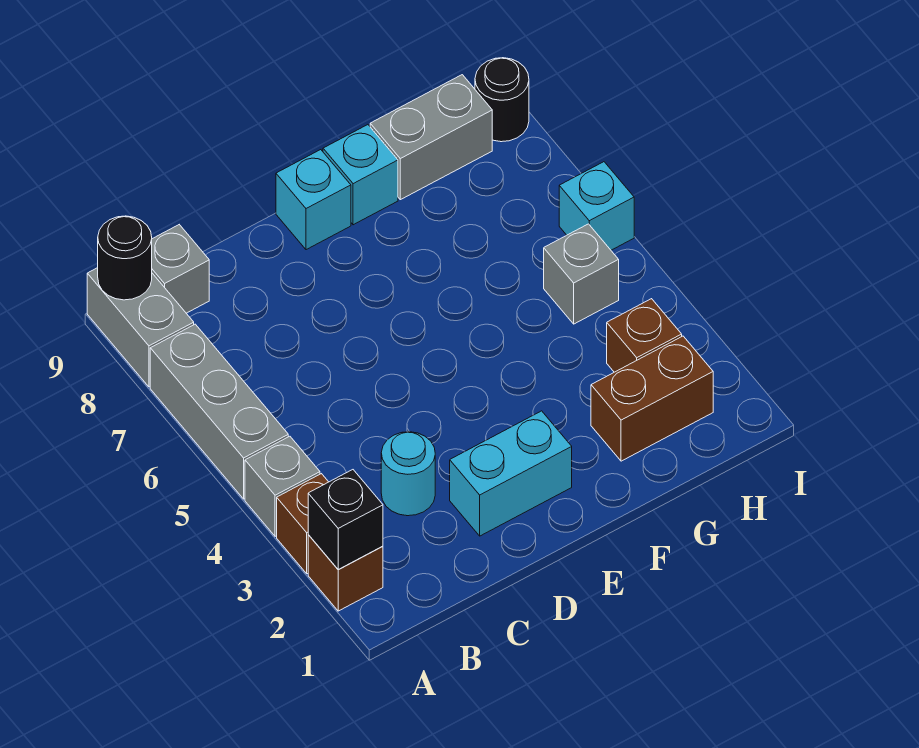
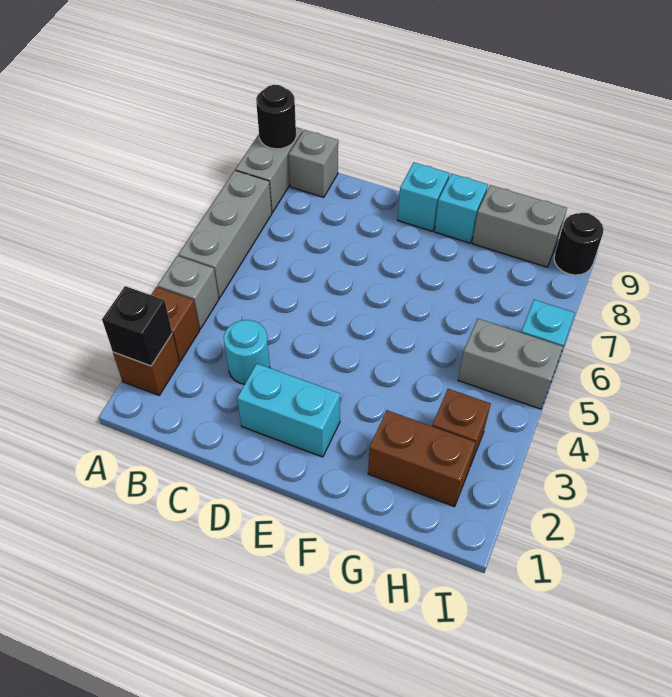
grey 1x1 brick [544,224,619,324] -> grey 1x2 brick [458,319,563,409]

